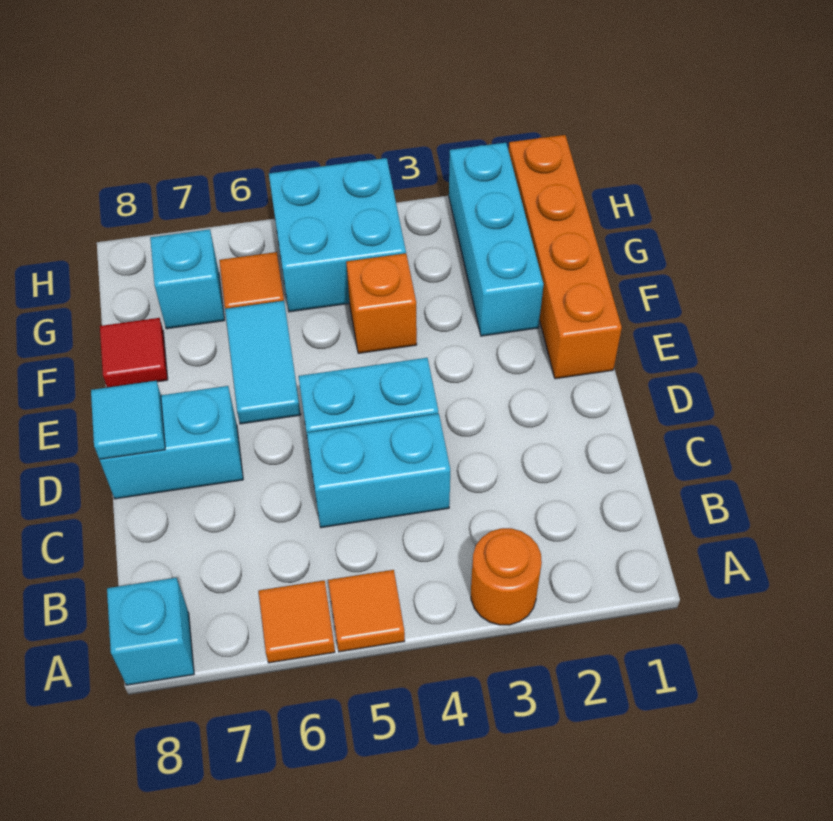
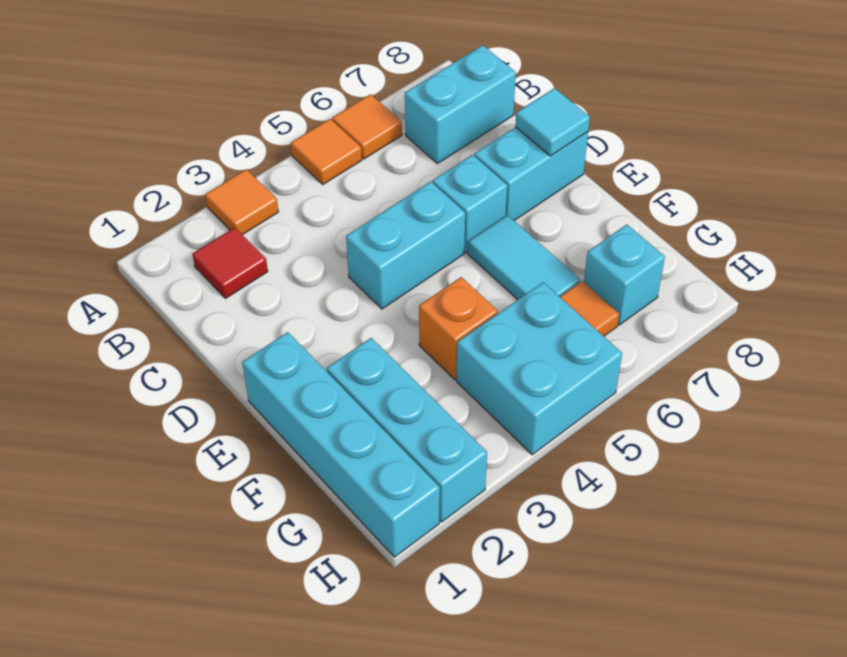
orange 1x1 round brick [471,528,542,625] -> orange 1x1 tile [205,169,278,235]
cyan 1x1 brick [107,578,194,685] -> cyan 1x1 brick moved to [433,155,507,252]
cyan 1x2 brick [307,414,450,528] -> cyan 1x2 brick moved to [405,45,516,163]
orange 1x4 brick [509,135,622,379] -> cyan 1x4 brick [242,332,440,557]
red 1x1 tile [100,318,168,388] -> red 1x1 tile moved to [192,228,268,298]

